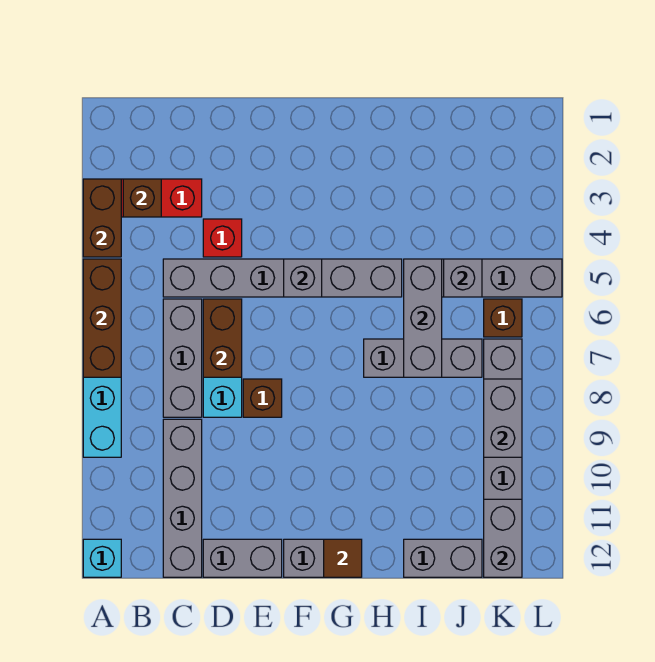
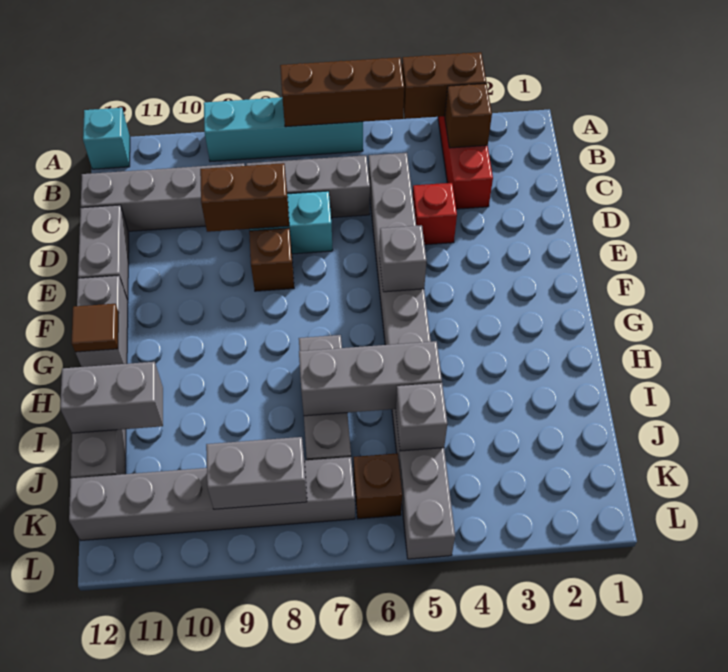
brown 1x2 brick [203,299,242,377] -> brown 1x2 brick moved to [200,163,289,232]
grey 1x2 brick [484,499,522,577] -> grey 1x2 brick moved to [60,362,163,433]

